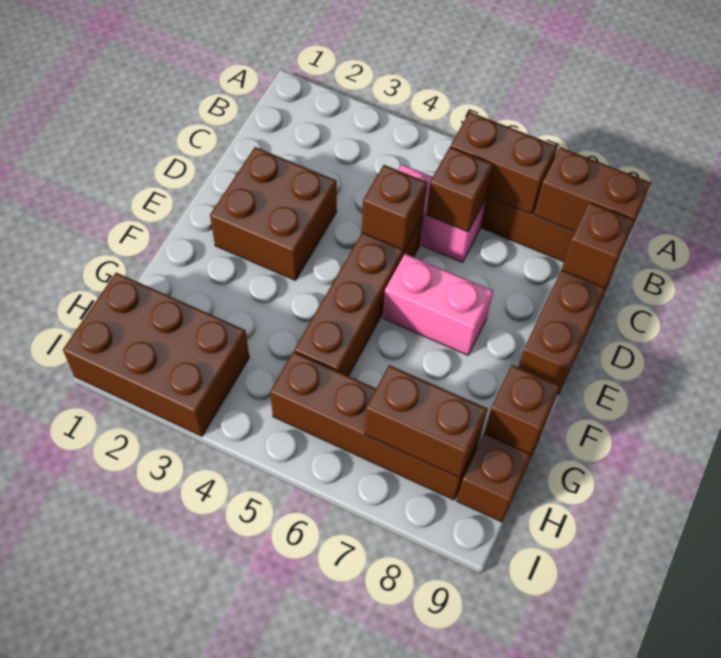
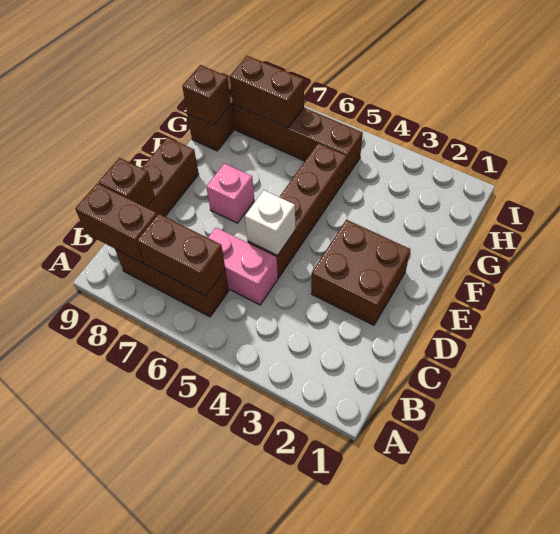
brown 1x1 brick [426,147,493,232] -> none
brown 1x1 brick [362,165,427,250] -> white 1x1 brick [245,190,295,255]
pink 1x2 brick [383,254,493,355] -> pink 1x1 brick [206,163,254,223]
brown 2x3 brick [63,273,249,436] -> none

